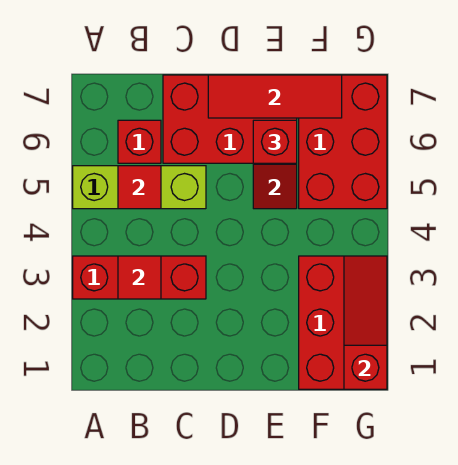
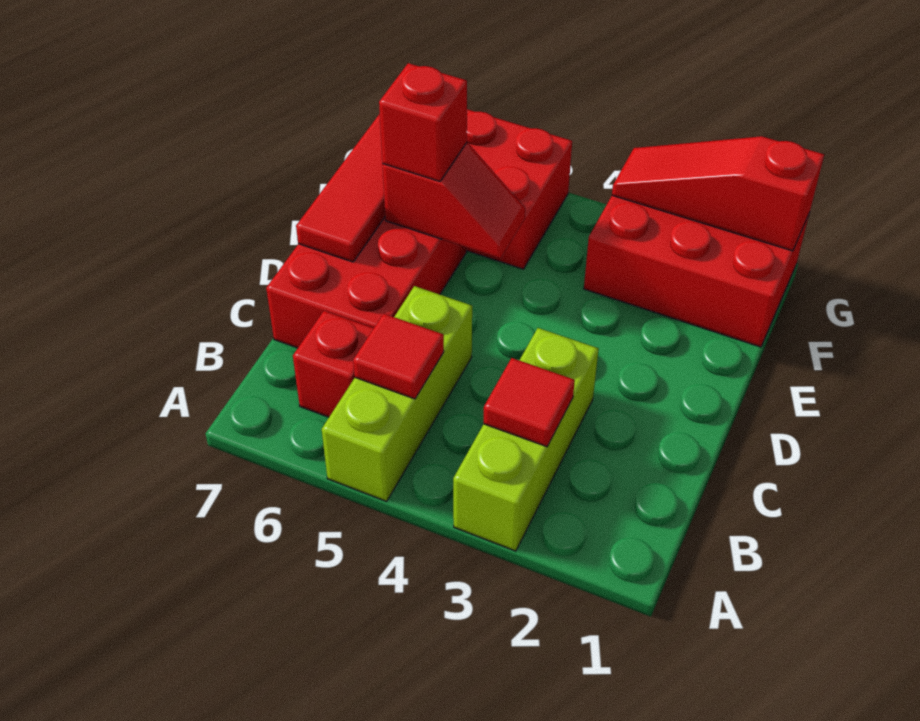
red 1x3 brick [73,256,206,299] -> lime 1x3 brick [453,328,599,551]

